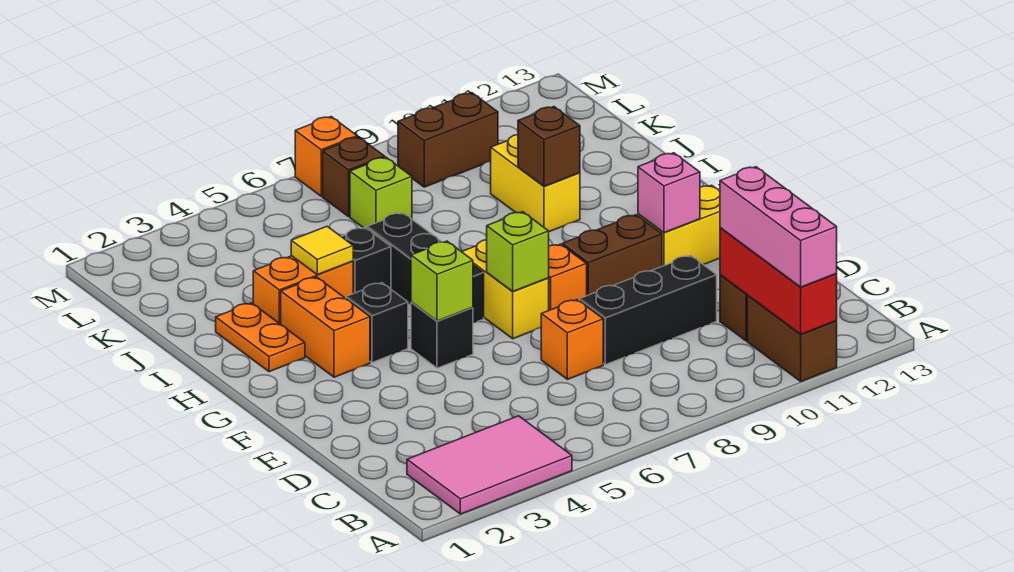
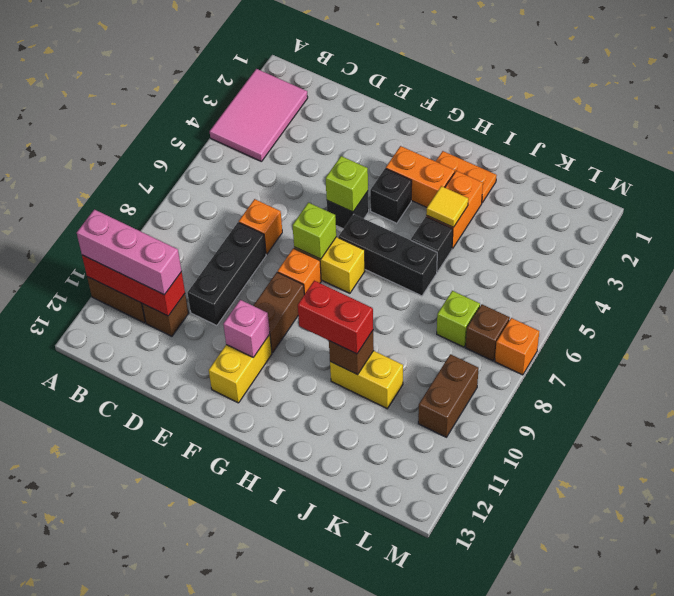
none -> red 1x2 brick [298,281,373,354]

